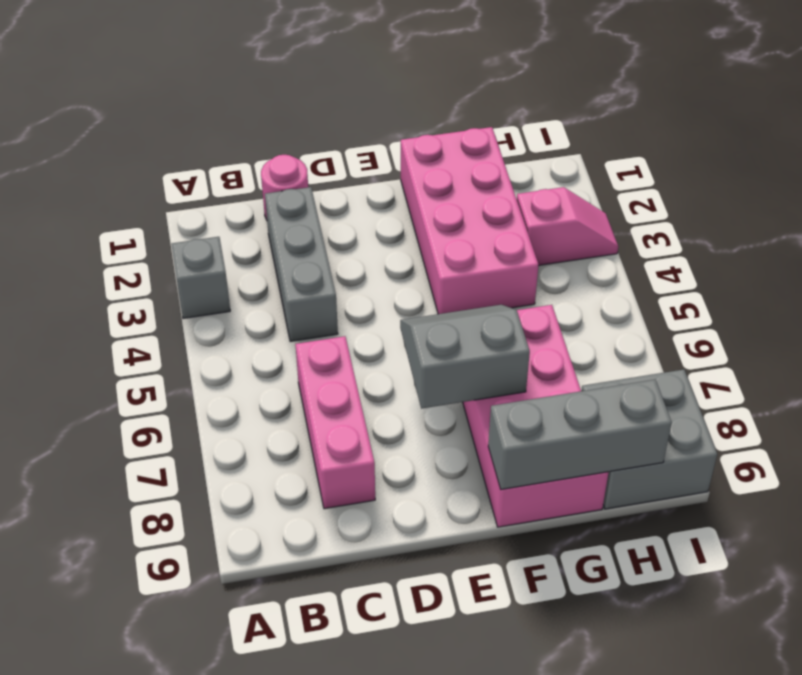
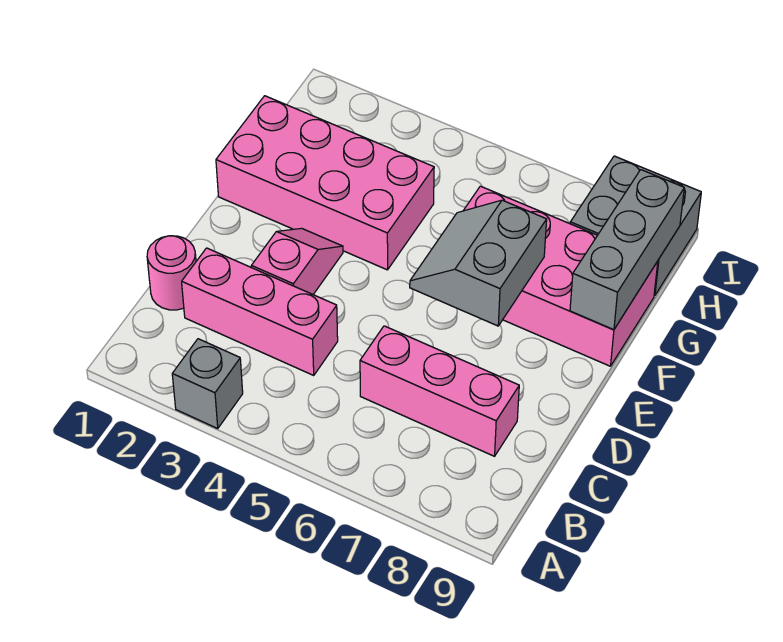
grey 1x3 brick [265,187,338,342] -> pink 1x3 brick [182,248,338,375]
pink 1x2 slope [517,187,618,265] -> pink 1x2 slope moved to [251,228,343,294]

